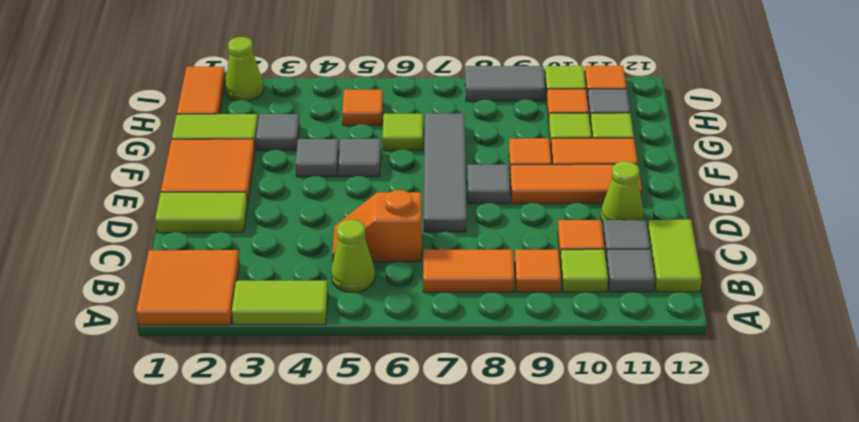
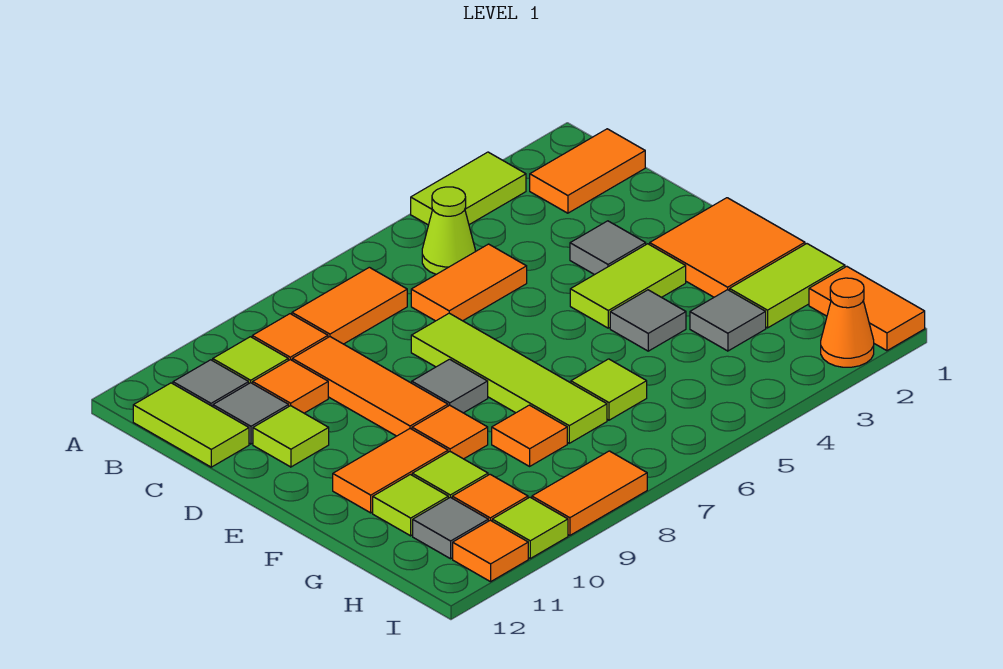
orange 2x2 tile [136,250,239,325] -> orange 1x2 tile [530,129,645,213]
orange 1x2 slope [332,190,422,262] -> orange 1x2 tile [411,244,527,321]
lime 1x2 tile [155,192,248,233] -> lime 1x2 tile moved to [570,244,686,328]
grey 1x4 tile [424,114,466,232] -> lime 1x4 tile [411,313,607,443]
lime 1x1 cone [601,161,643,223] -> lime 1x1 tile [253,406,329,467]
orange 1x3 tile [510,164,642,204] -> orange 1x3 tile turned to [292,337,448,436]
grey 1x1 tile [338,139,381,177] -> grey 1x1 tile moved to [570,221,646,275]
orange 1x1 tile [342,90,383,125] -> orange 1x1 tile moved to [492,405,567,466]
lime 1x1 cone [225,37,264,101] -> orange 1x1 cone [821,278,874,367]
grey 1x2 tile [465,66,545,101] -> orange 1x2 tile [532,451,647,535]

